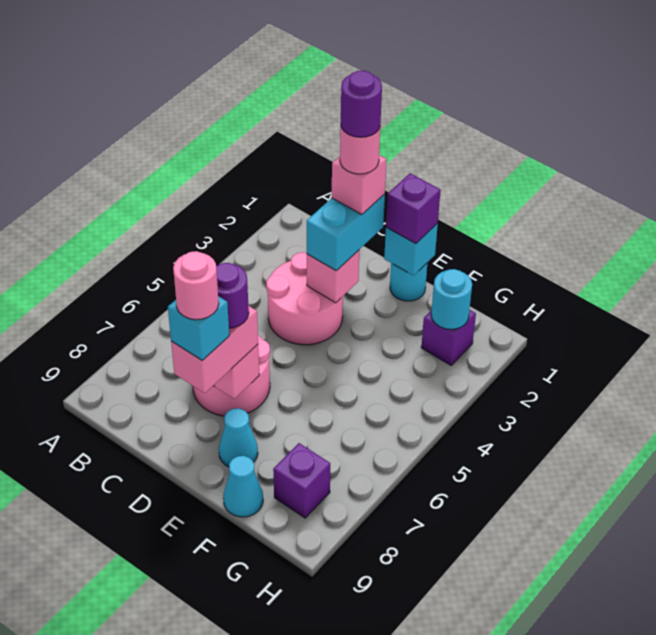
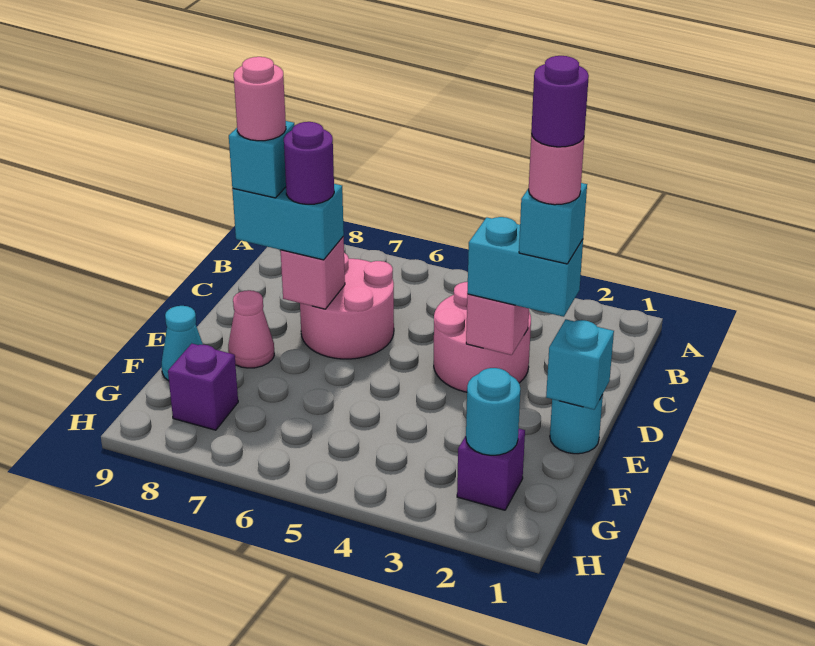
pink 1x1 brick [332,155,387,215] -> cyan 1x1 brick [519,183,587,264]
pink 1x2 brick [171,306,258,393] -> cyan 1x2 brick [232,184,344,260]
purple 1x1 brick [386,173,441,243] -> none
cyan 1x1 cone [219,408,258,467] -> pink 1x1 cone [228,290,274,368]

